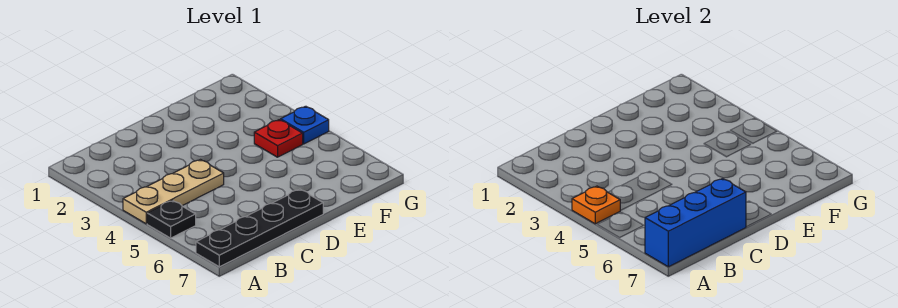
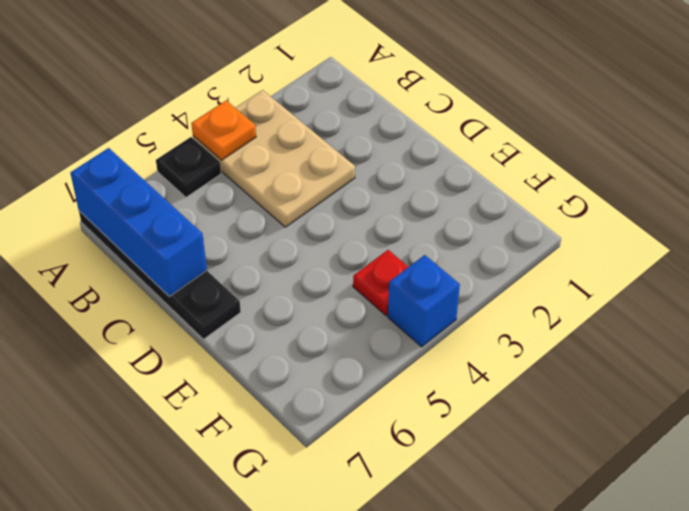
tan 1x3 plate [123,160,224,224] -> tan 2x3 plate [193,90,355,227]
blue 1x1 plate [281,106,329,144] -> blue 1x1 brick [388,255,460,347]

